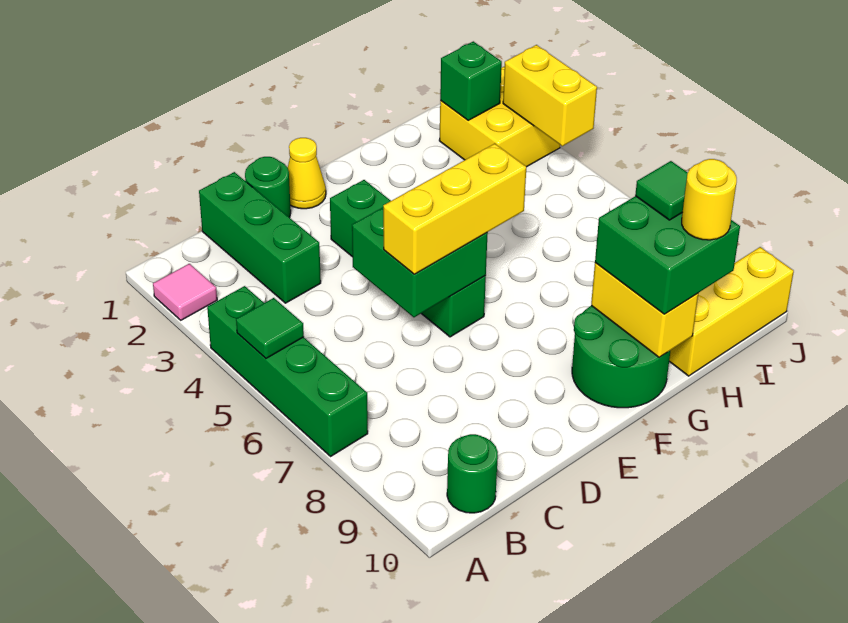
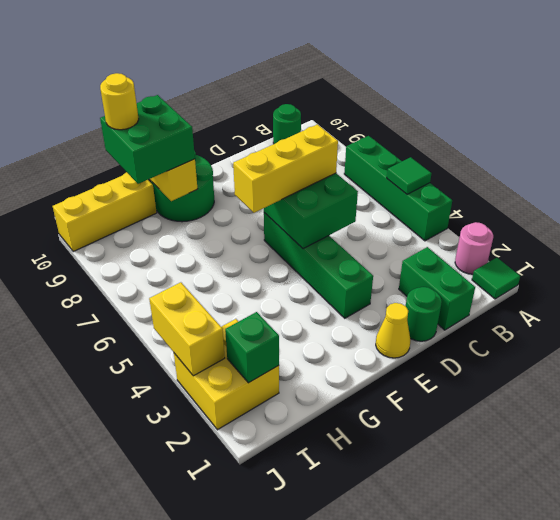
pink 1x1 tile [153,264,217,320] -> pink 1x1 round brick [455,222,493,274]
green 1x3 brick [199,172,321,303] -> green 1x2 brick [399,247,475,330]
green 1x1 tile [635,161,688,220] -> green 1x1 tile moved to [472,257,520,299]

